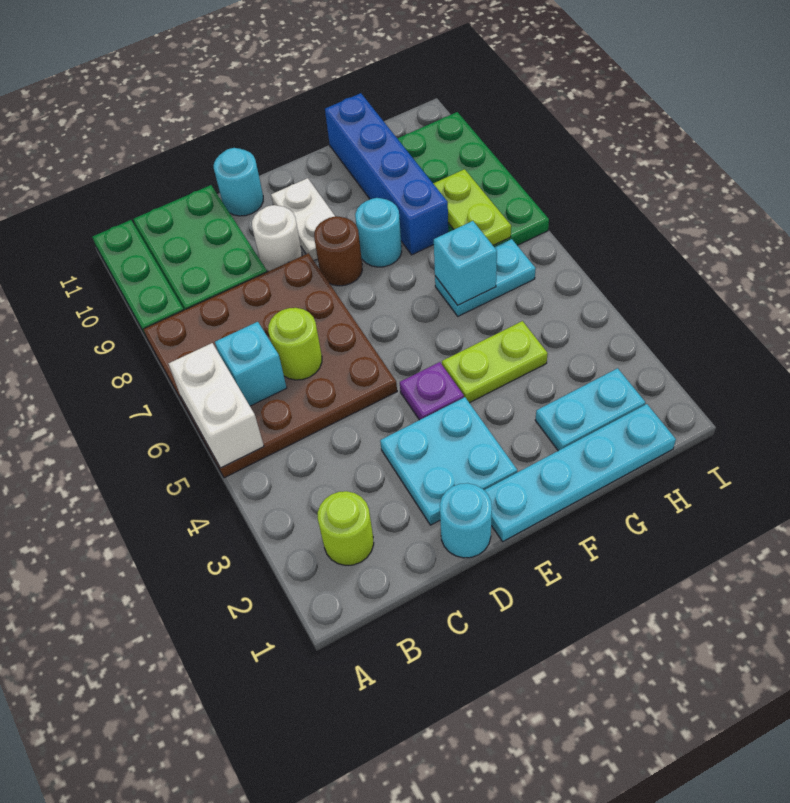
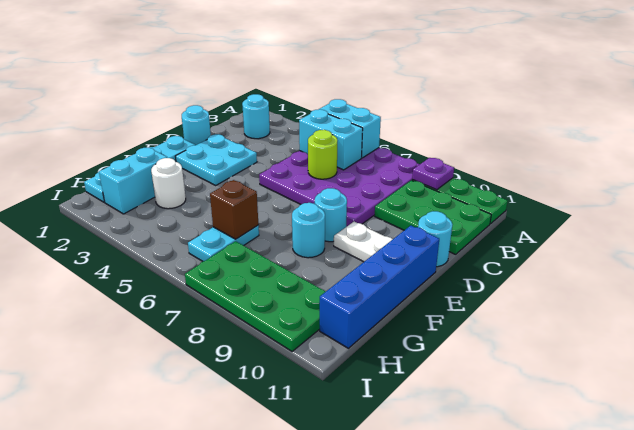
brown 4x4 plate [143,253,397,478] -> purple 4x4 plate [259,148,420,227]
white 1x2 brick [169,343,264,468] -> cyan 1x2 brick [320,99,381,158]
lime 1x1 round brick [318,491,374,565] -> cyan 1x1 round brick [242,94,270,139]
cyan 1x1 brick [215,322,287,406] -> cyan 1x2 brick [299,109,363,170]
white 1x1 round brick [252,205,302,271] -> white 1x1 round brick moved to [151,158,186,209]
purple 1x1 plate [400,362,464,420] -> purple 1x1 plate moved to [412,158,454,190]
brown 1x1 round brick [314,216,362,286] -> cyan 1x1 round brick [315,188,347,242]
lime 1x2 plate [442,321,548,403] -> none
cyan 1x2 plate [535,368,645,451] -> cyan 1x2 brick [99,148,167,214]
cyan 1x1 brick [434,221,497,305] -> brown 1x1 brick [210,180,258,239]
blue 1x4 brick [325,93,448,255] -> blue 1x4 brick turned to [320,226,439,348]
lime 1x2 plate [433,169,511,246] -> none

